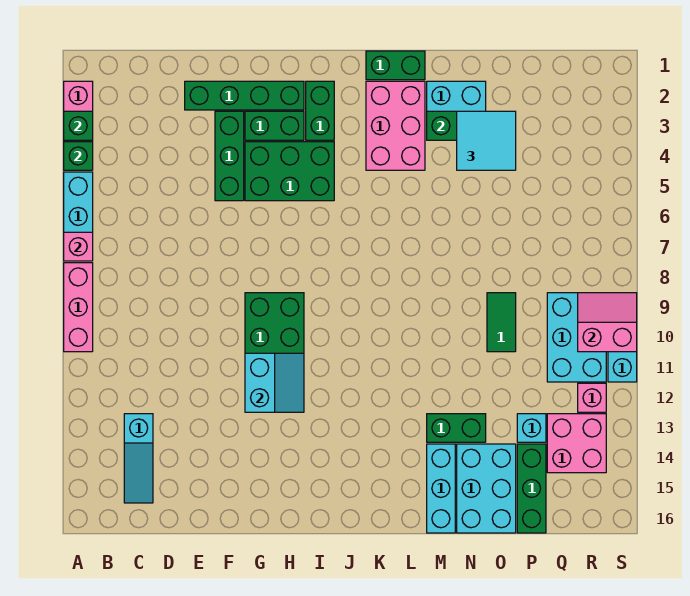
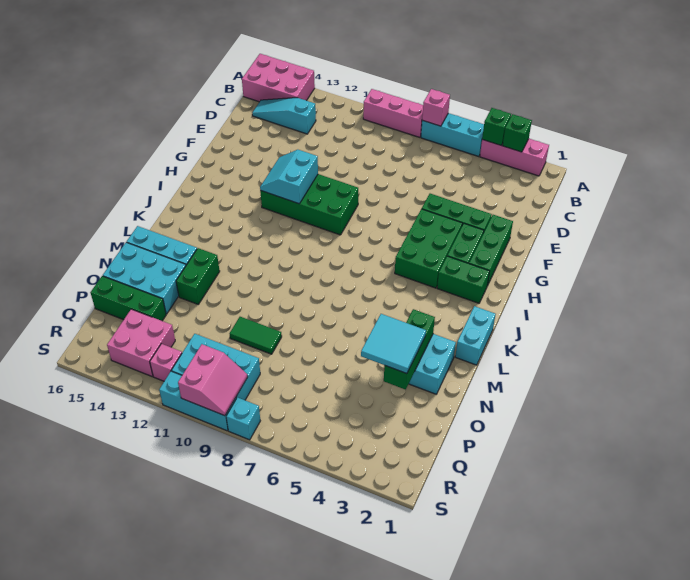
green 1x4 brick [185,81,304,110] -> green 1x3 brick [469,215,513,286]
cyan 2x2 slope [245,353,304,412] -> cyan 2x2 slope turned to [260,150,318,204]
green 1x2 brick [366,51,425,80] -> cyan 1x2 brick [455,306,495,365]
pink 2x3 brick [366,81,425,170] -> pink 2x3 brick moved to [242,54,315,102]
cyan 1x1 brick [517,414,546,442] -> cyan 1x1 brick moved to [226,398,260,440]

